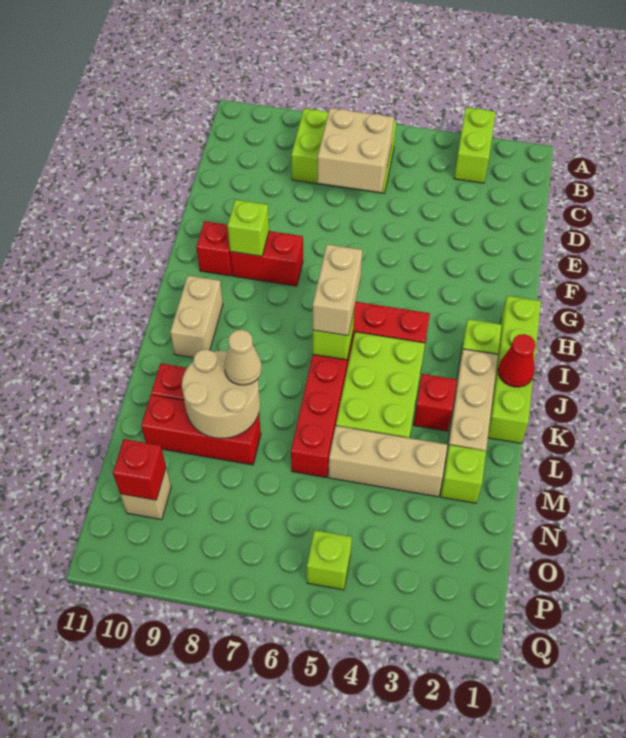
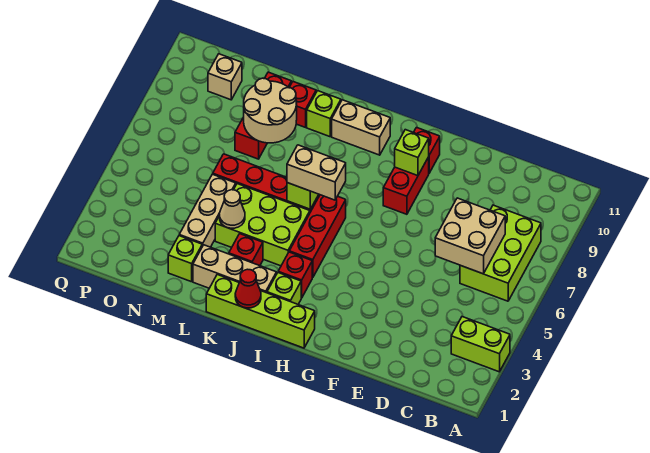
tan 1x1 cone [224,330,262,385] -> tan 1x1 cone moved to [219,190,245,228]
red 1x1 brick [113,439,166,500] -> red 1x1 brick moved to [278,252,312,298]
lime 1x1 brick [307,530,352,590] -> lime 1x1 brick moved to [307,91,341,137]

